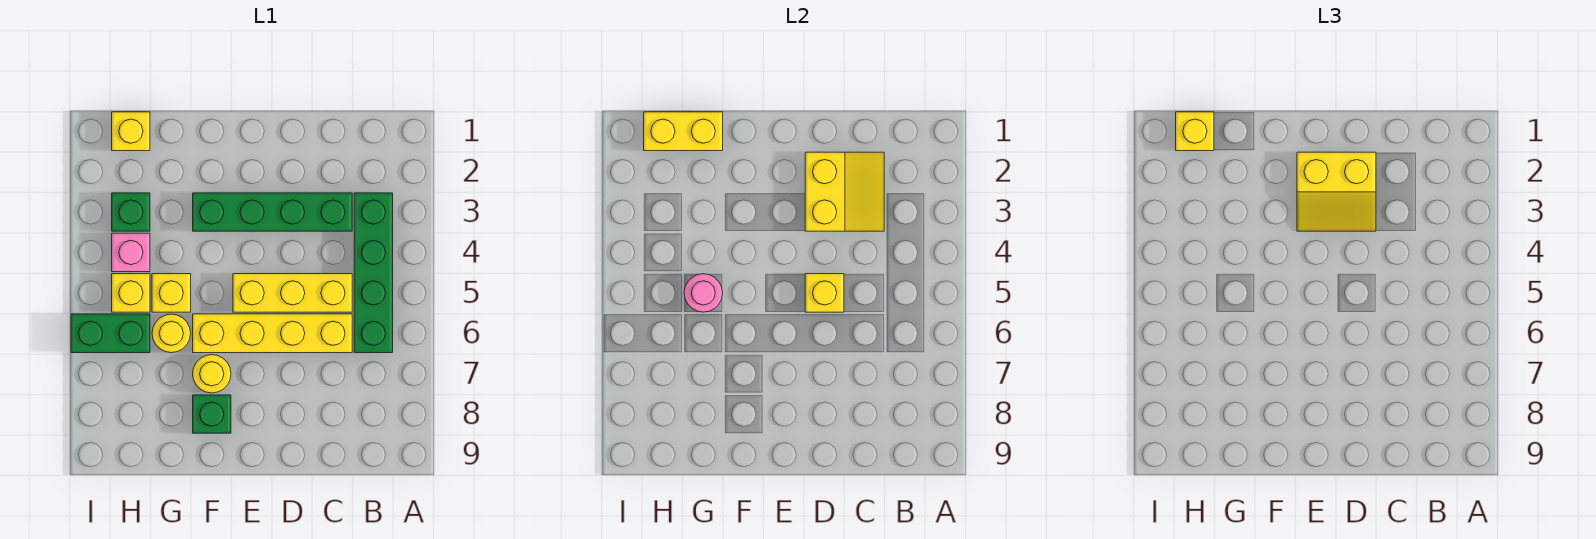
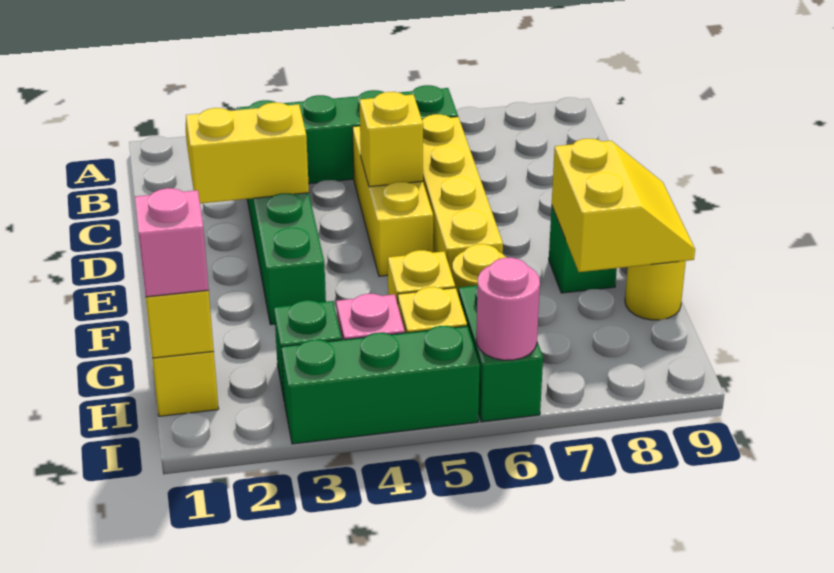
yellow 2x2 slope [1297,152,1376,231] -> yellow 2x2 slope moved to [552,139,695,272]
yellow 1x1 round brick [193,355,231,393] -> yellow 1x1 round brick moved to [625,261,686,320]
pink 1x1 round brick [684,274,723,312] -> pink 1x1 round brick moved to [476,258,540,360]
yellow 1x1 brick [1176,112,1214,151] -> pink 1x1 brick [135,188,209,297]
none -> green 1x3 brick [281,326,480,444]

